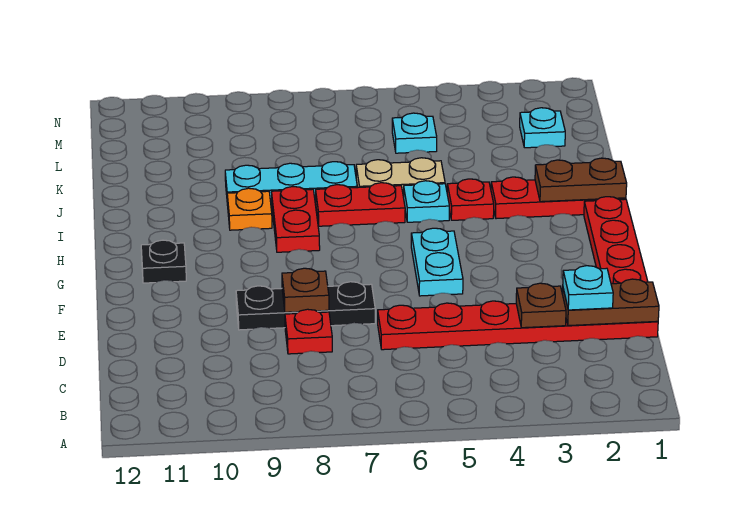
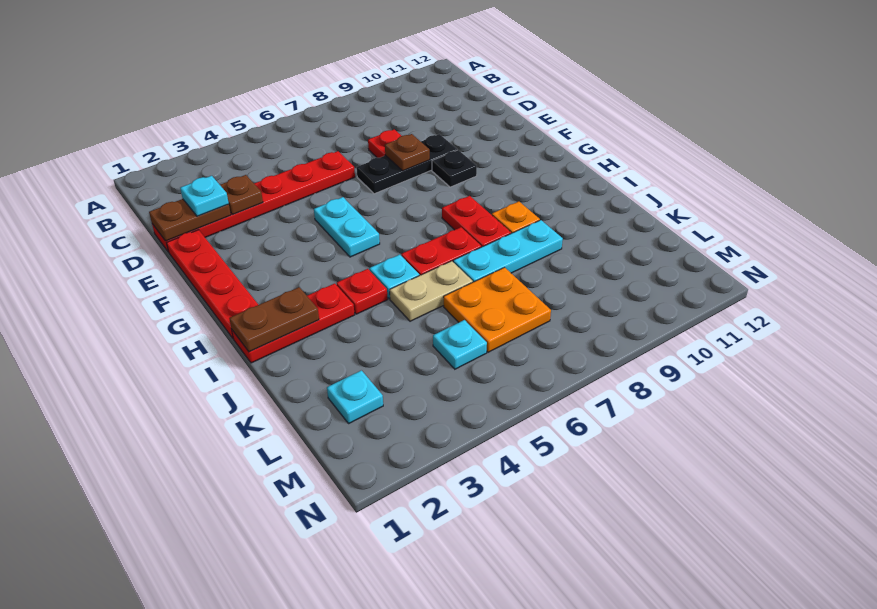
black 1x1 plate [141,240,186,283] -> black 1x1 plate moved to [432,150,477,187]
none -> orange 2x2 plate [443,267,551,352]

